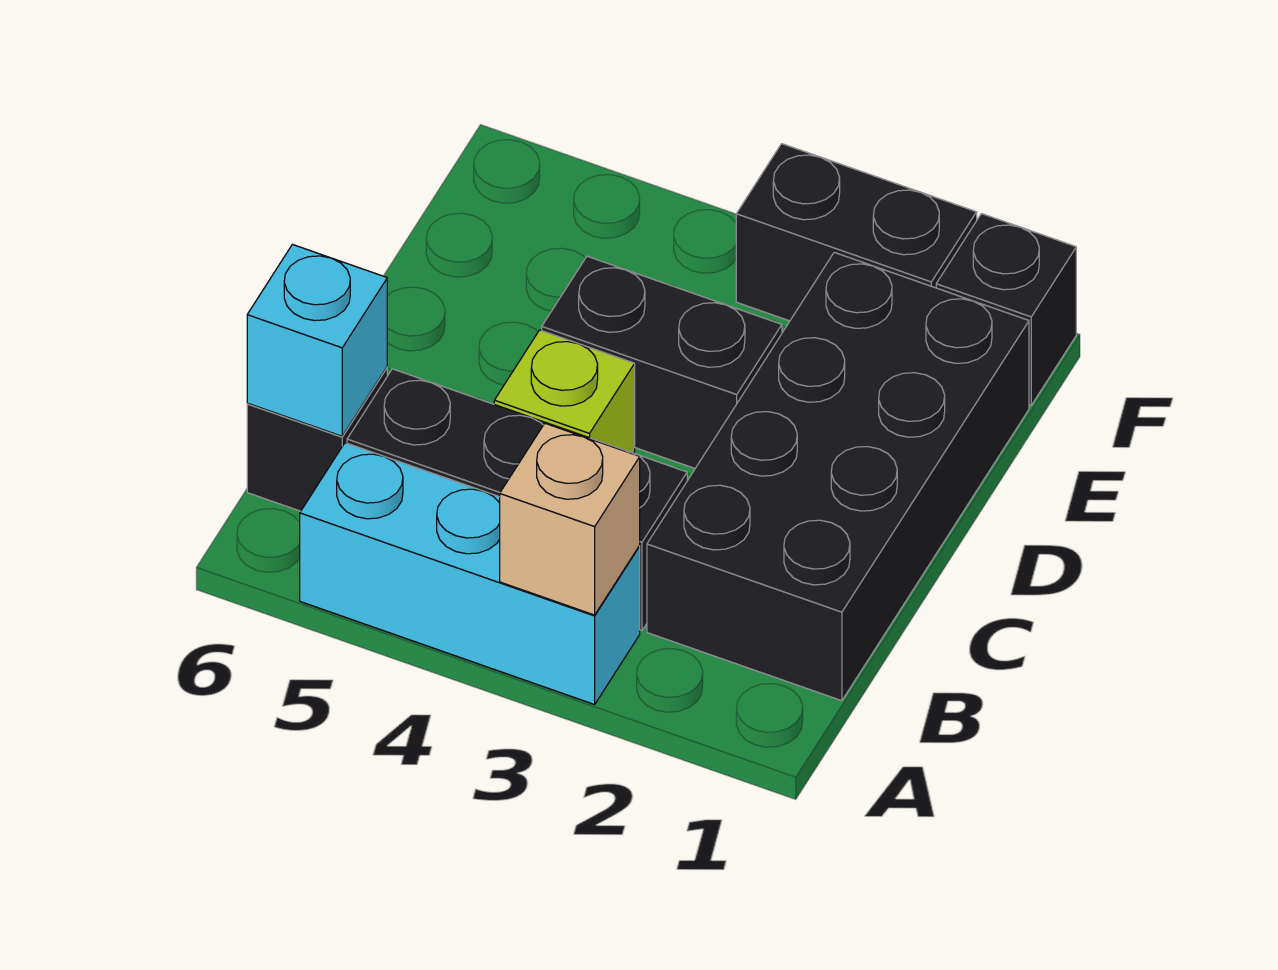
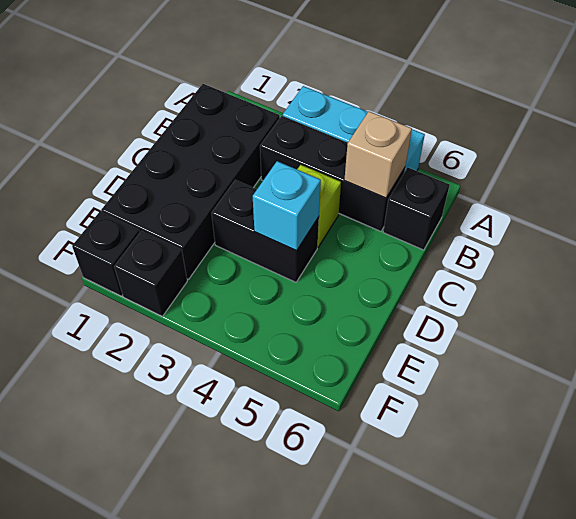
tan 1x1 brick [500,423,640,615] -> tan 1x1 brick moved to [344,111,412,198]
cyan 1x1 brick [247,245,387,436] -> cyan 1x1 brick moved to [253,161,321,251]
black 1x2 brick [736,144,977,321] -> black 1x1 brick [114,231,187,316]

